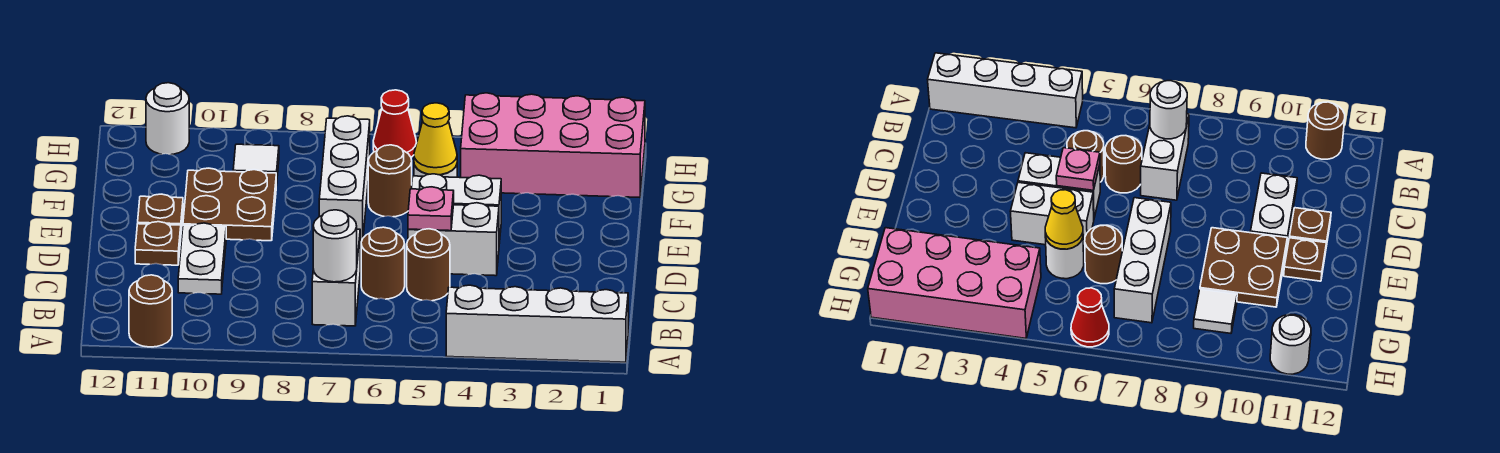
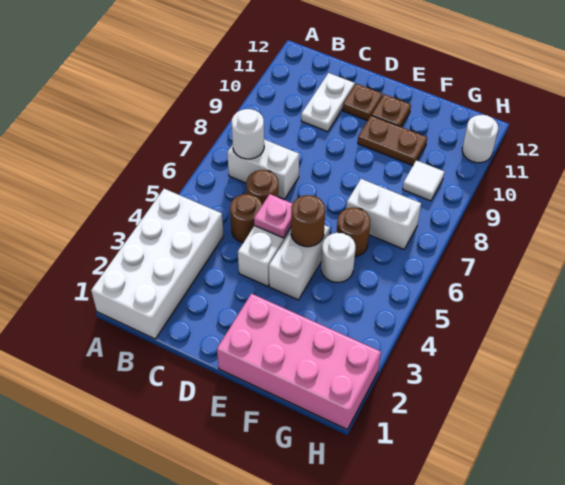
white 1x4 brick [446,285,628,362] -> white 2x4 brick [91,189,224,339]
brown 1x1 round brick [129,275,172,347] -> brown 1x1 round brick moved to [291,195,325,247]
white 1x2 plate [178,223,226,294] -> white 1x2 plate turned to [301,73,355,132]
white 1x3 brick [319,116,370,244] -> white 1x2 brick [346,179,421,249]
brown 2x2 plate [183,168,276,241] -> brown 1x2 plate [358,115,427,166]
yellow 1x1 cone [414,103,457,175] -> none
pink 2x4 brick [461,93,645,197] -> pink 2x4 brick turned to [217,294,381,430]
red 1x1 cone [373,90,417,157] -> none

